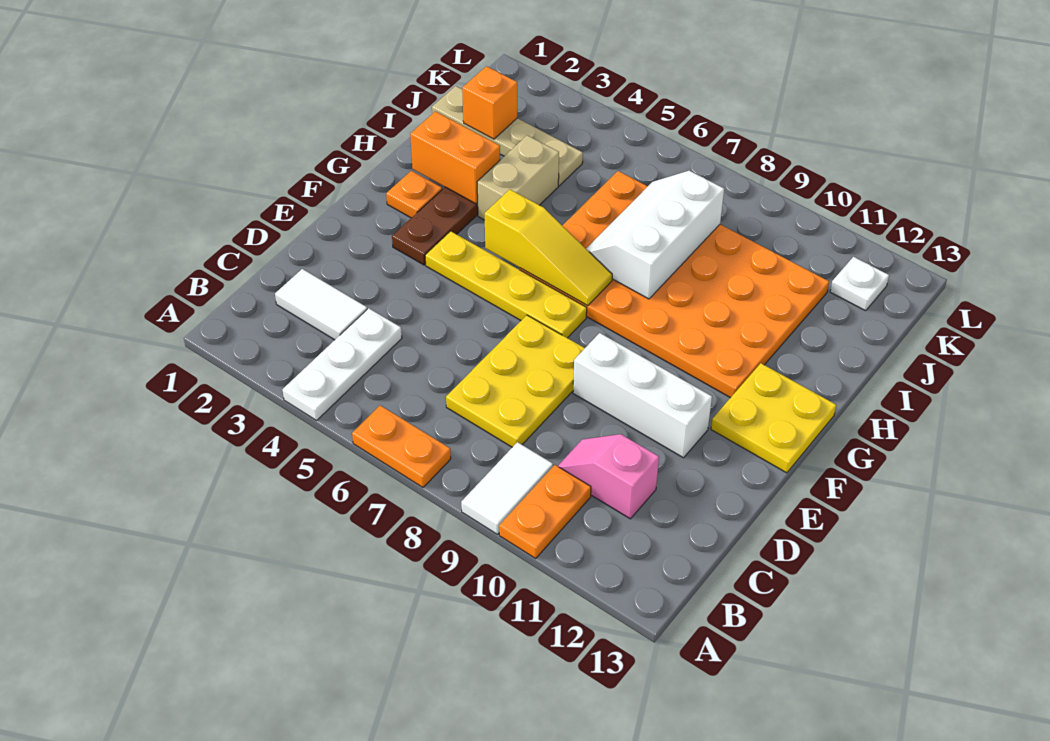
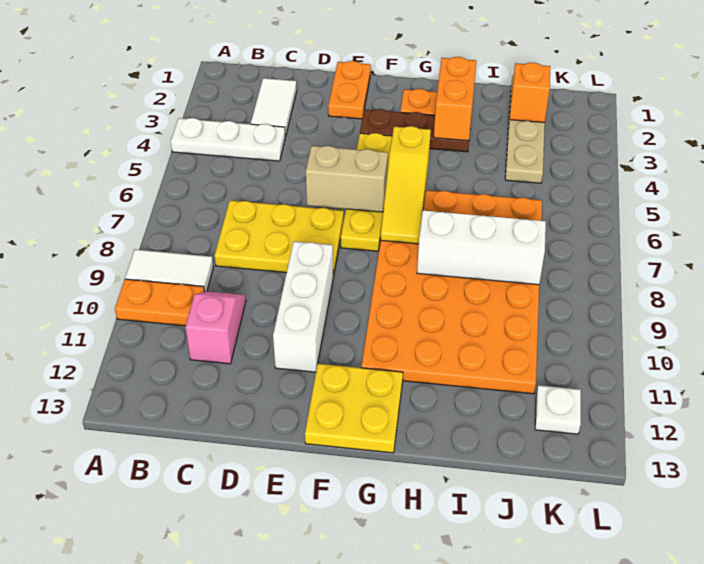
orange 1x2 plate [352,405,451,487] -> orange 1x2 plate moved to [328,61,371,119]
tan 1x2 brick [477,135,559,220] -> tan 1x2 brick moved to [306,146,388,212]

